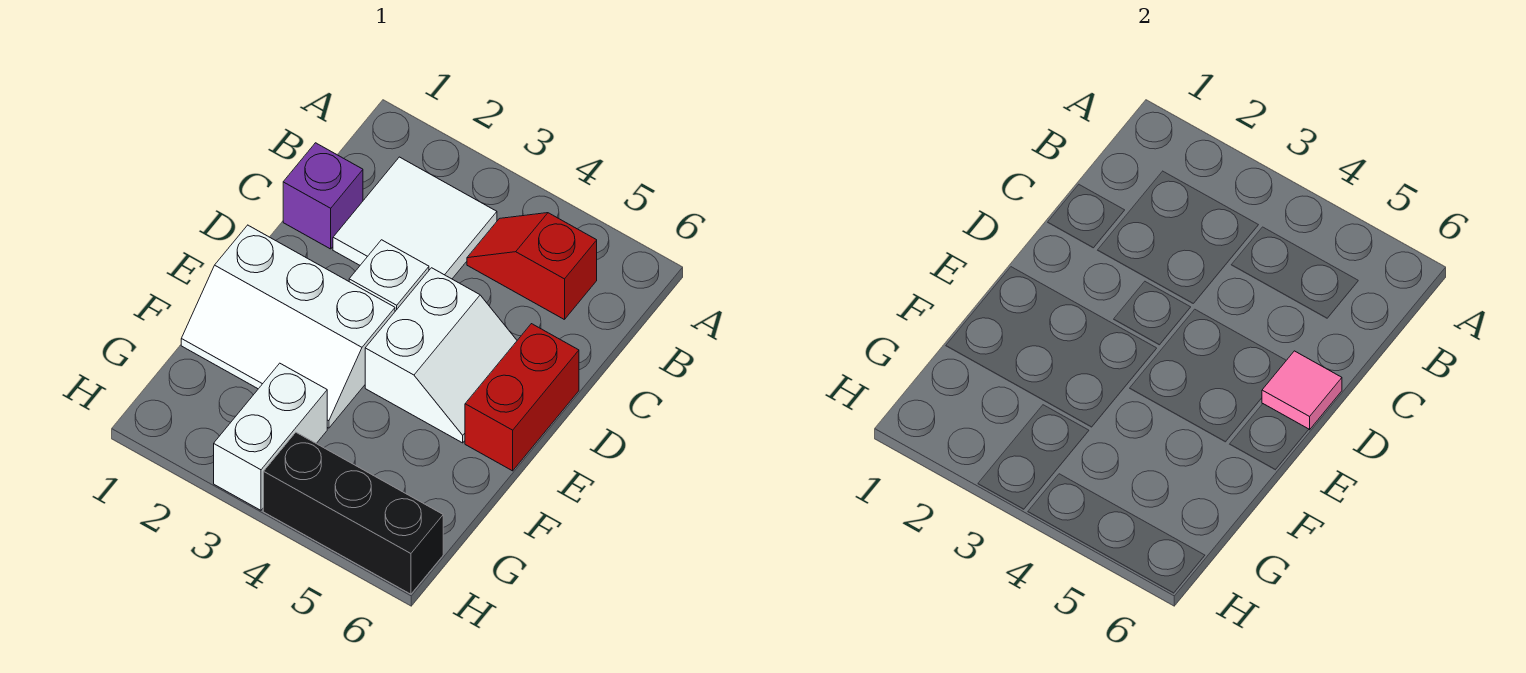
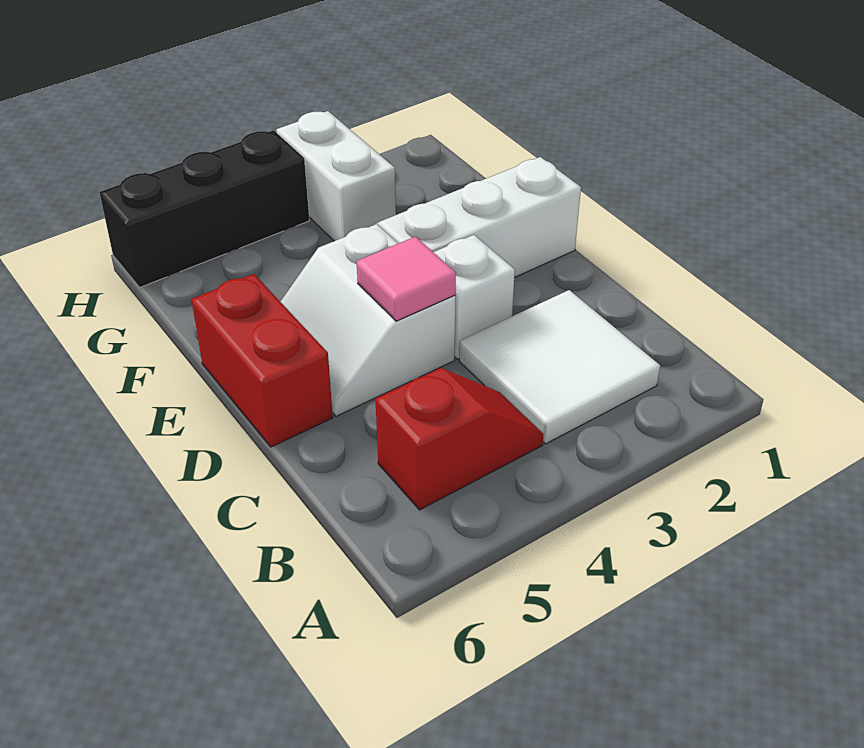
purple 1x1 brick [283,143,363,249] -> none
pink 1x1 tile [1262,351,1342,430] -> pink 1x1 tile moved to [357,237,456,321]

